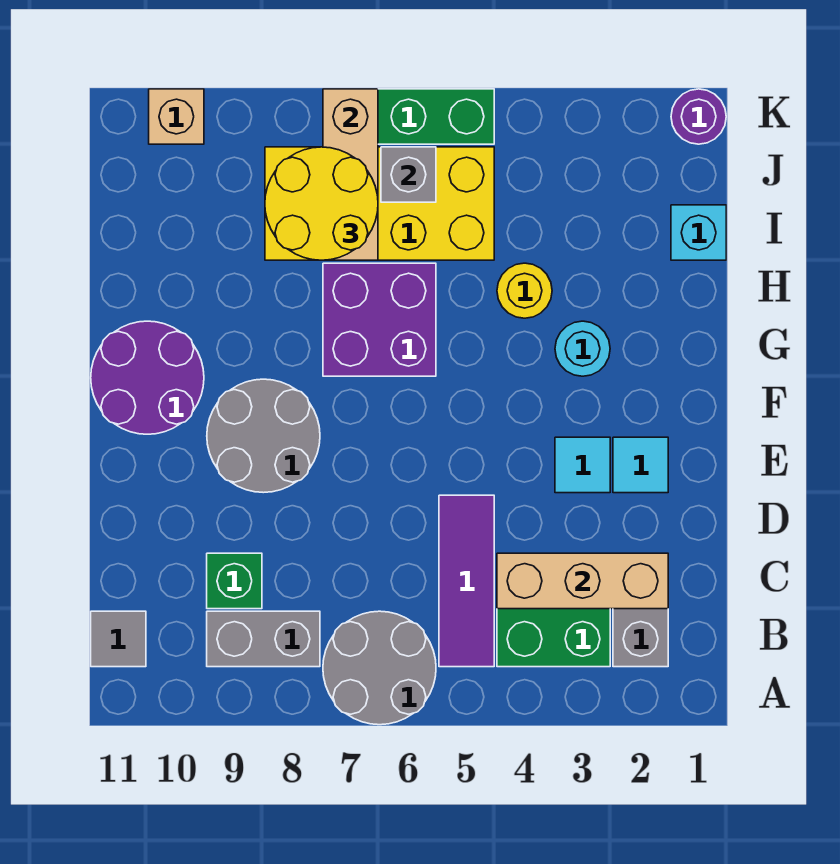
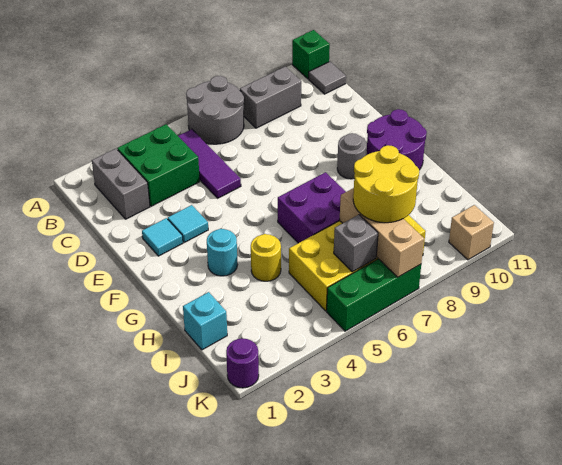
tan 1x3 brick [497,553,668,609] -> none
green 1x1 brick [207,553,262,609] -> green 1x1 brick moved to [292,30,330,79]
grey 2x2 round brick [207,379,320,493] -> grey 1x1 round brick [337,133,367,179]

